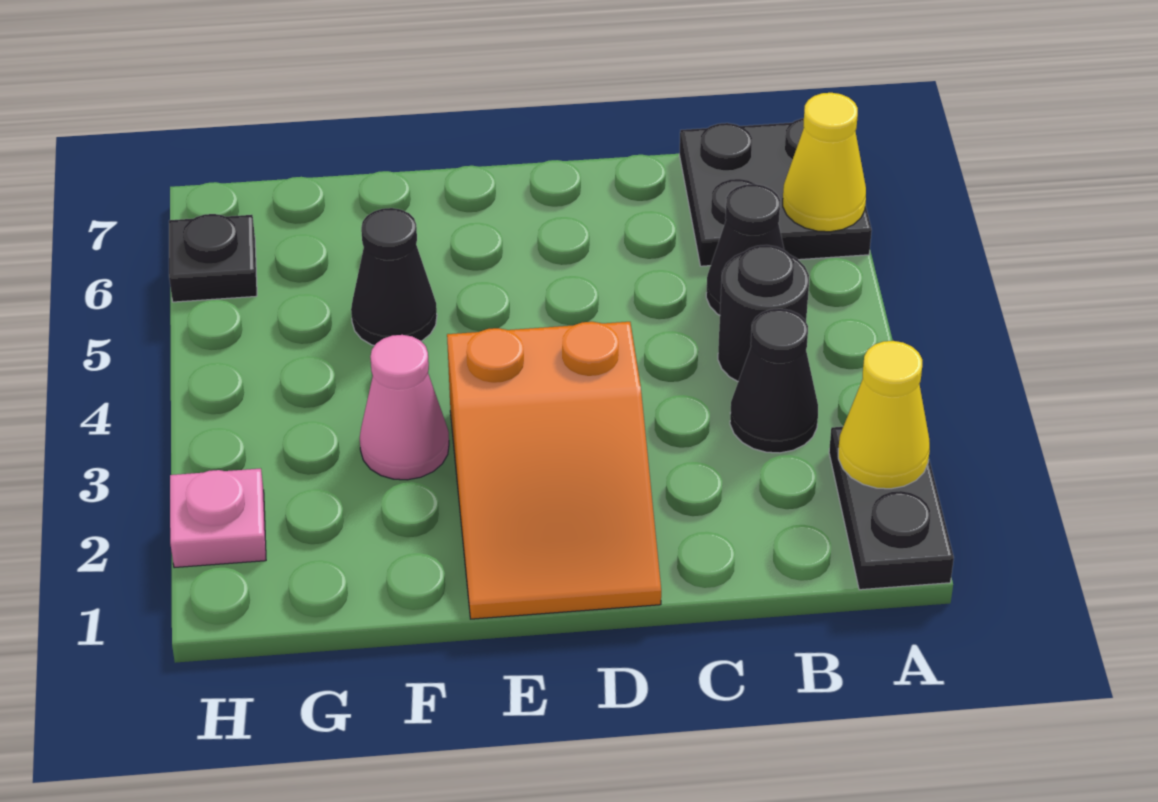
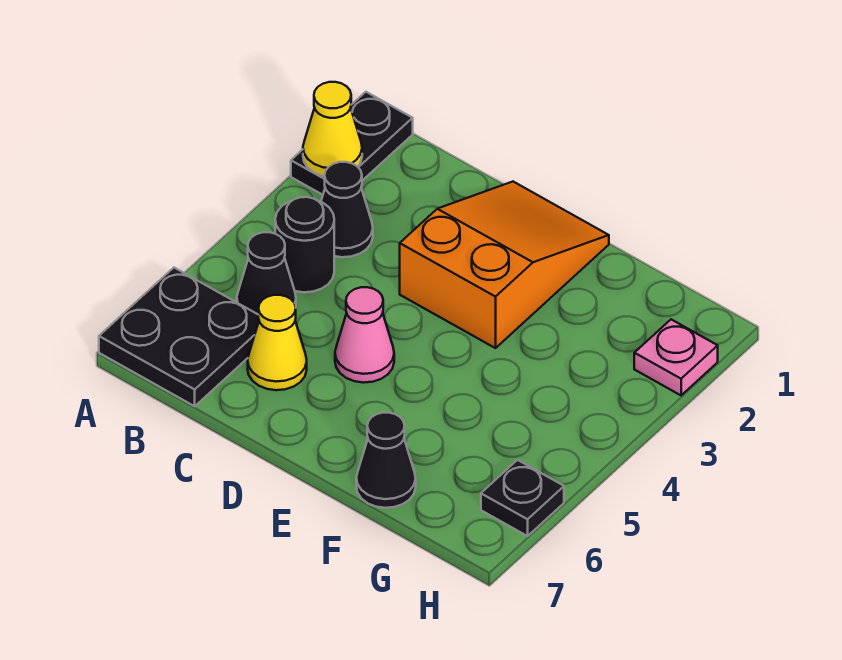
yellow 1x1 cone [783,93,866,232] -> yellow 1x1 cone moved to [248,295,307,390]
pink 1x1 cone [360,335,449,480] -> pink 1x1 cone moved to [335,287,394,383]
black 1x1 cone [351,208,437,346] -> black 1x1 cone moved to [356,413,416,508]

